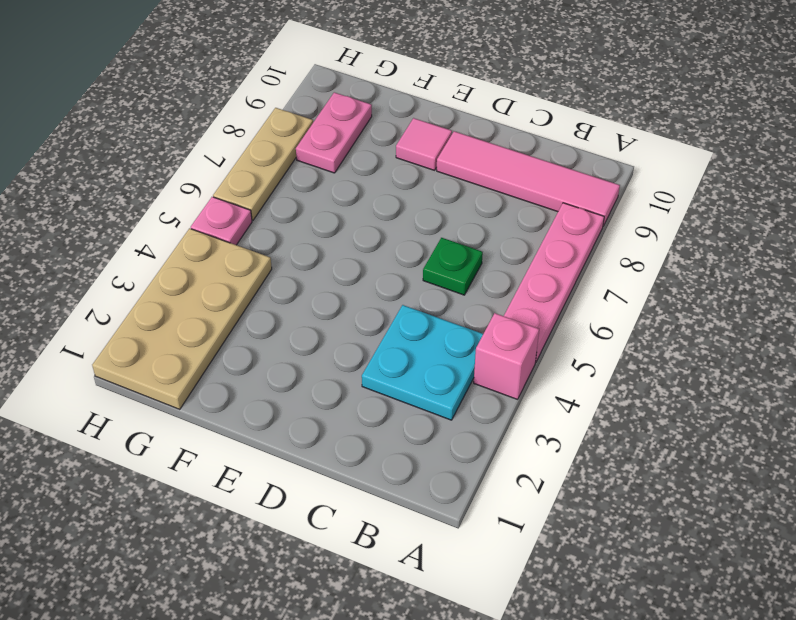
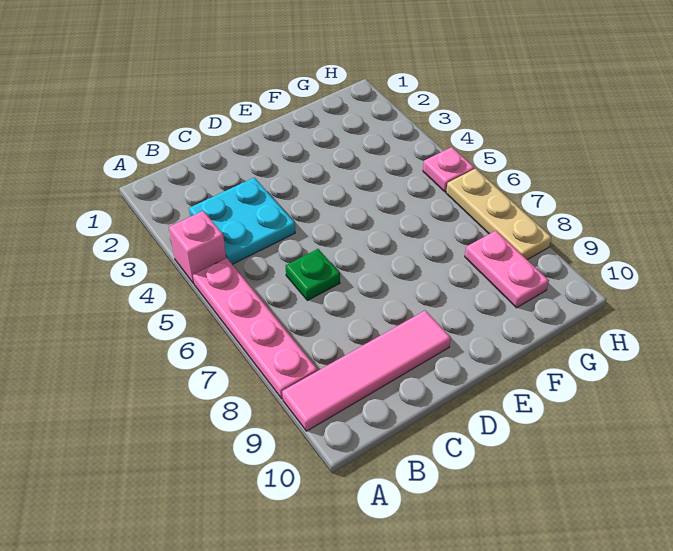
pink 1x1 tile [396,118,452,170] -> none
tan 2x4 plate [92,228,272,409] -> none

